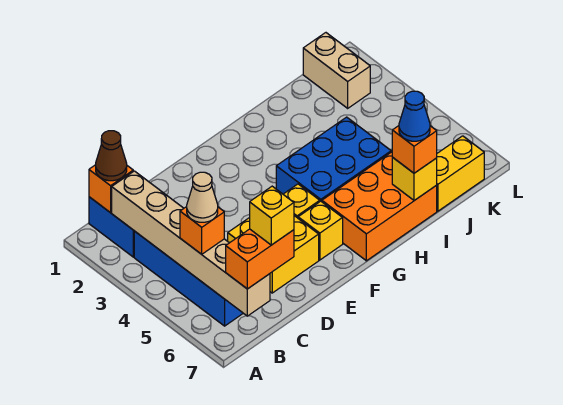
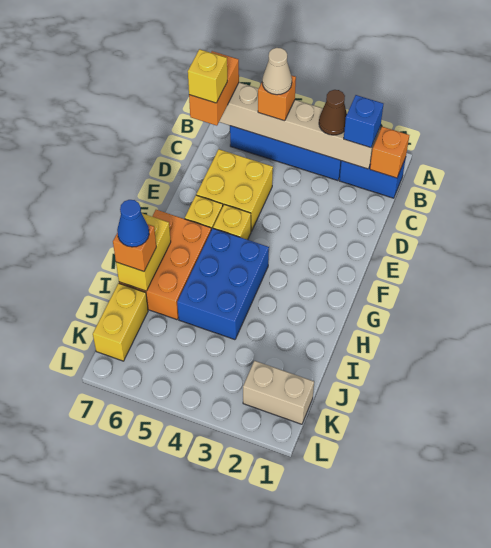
brown 1x1 cone [96,131,127,181] -> brown 1x1 cone moved to [319,90,347,135]
none -> blue 1x1 brick [344,95,383,148]
yellow 1x1 brick [392,158,437,200] -> yellow 1x2 brick [116,213,171,291]

